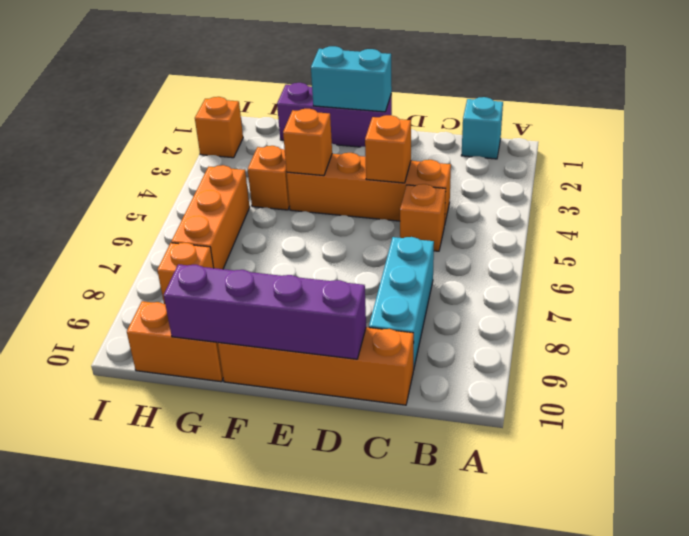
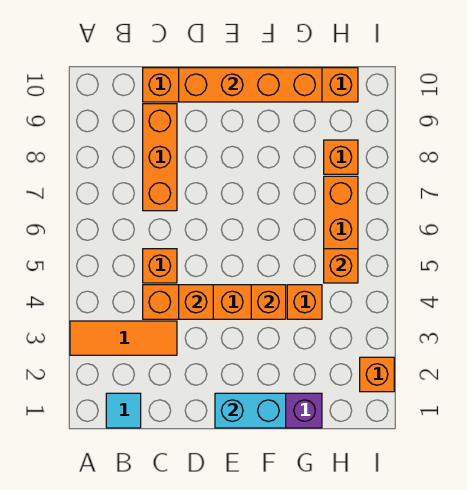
none -> orange 1x3 tile [70,321,177,355]
cyan 1x1 brick [461,97,503,159] -> cyan 1x1 tile [106,393,141,428]
cyan 1x3 brick [369,237,434,370] -> orange 1x3 brick [143,104,177,211]
purple 1x4 brick [164,264,366,359] -> orange 1x4 brick [179,68,322,102]
none -> orange 1x1 brick [324,249,358,283]

